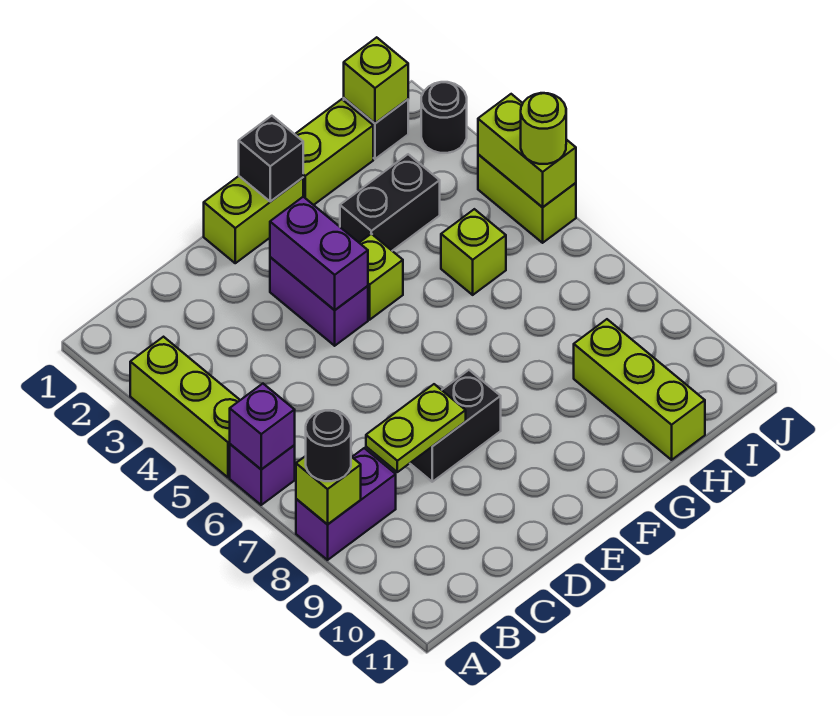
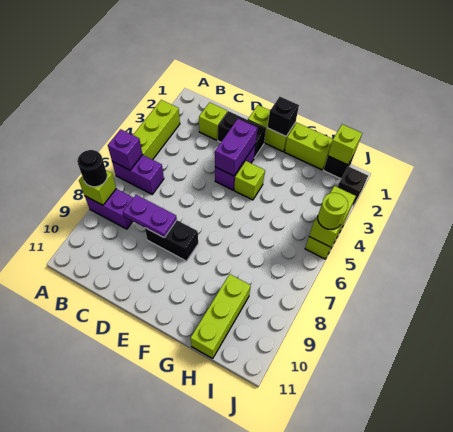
purple 1x1 brick [230,444,295,505] -> purple 1x2 brick [112,155,164,194]
lime 1x2 plate [366,384,466,472] -> purple 1x2 plate [123,195,177,238]
black 1x2 brick [340,154,440,251] -> black 1x2 brick moved to [218,111,266,158]
lime 1x1 brick [441,209,506,295] -> lime 1x1 brick moved to [199,102,227,140]
black 1x1 round brick [421,82,467,153] -> black 1x1 brick [338,166,368,206]

